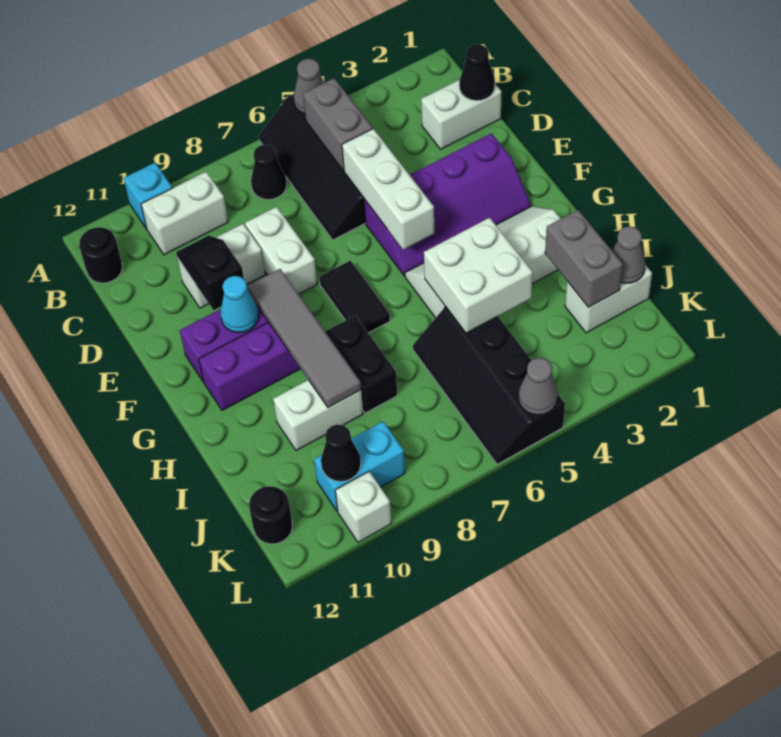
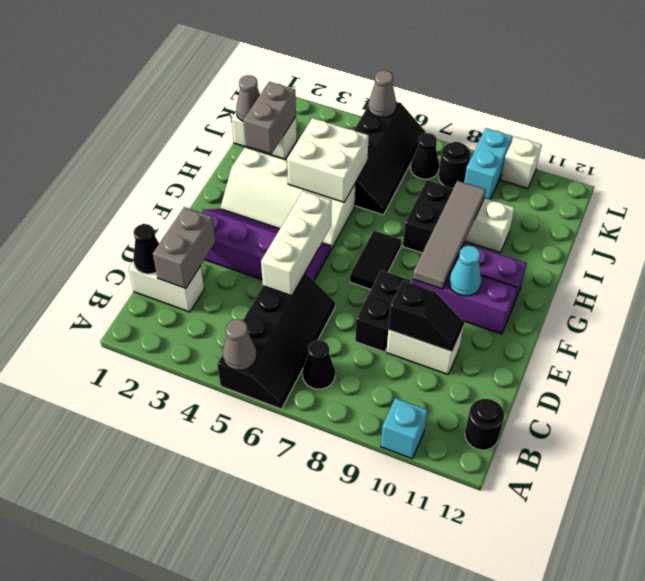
grey 1x2 brick [303,78,373,171] -> grey 1x2 brick moved to [153,207,216,289]
white 1x2 brick [141,172,228,255] -> none
white 1x2 brick [245,207,317,294] -> black 1x2 brick [355,270,410,352]
black 1x2 slope [176,236,244,310] -> black 1x2 slope turned to [388,281,464,352]
cyan 1x2 brick [314,422,405,511] -> cyan 1x2 brick turned to [464,128,513,200]
black 1x1 cone [321,424,361,481] -> black 1x1 cone moved to [411,133,439,179]
black 1x1 round brick [249,486,292,544] -> black 1x1 round brick moved to [439,142,471,188]

